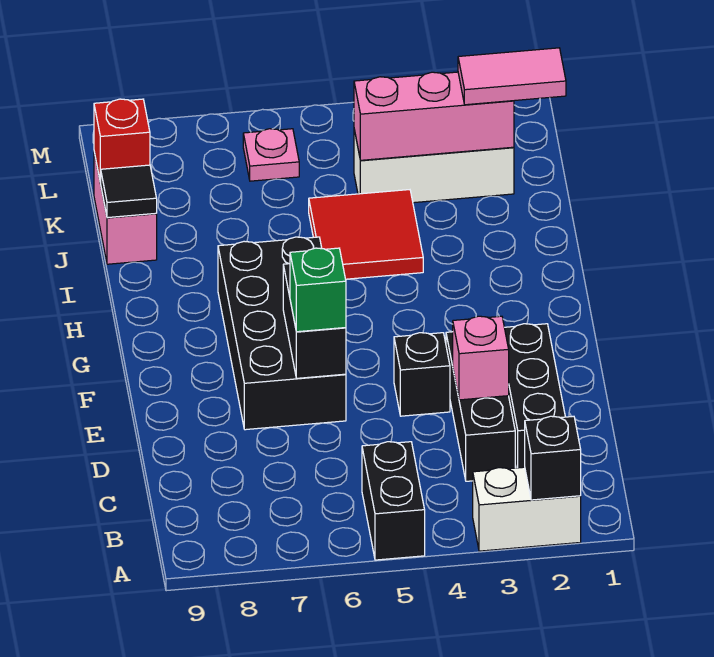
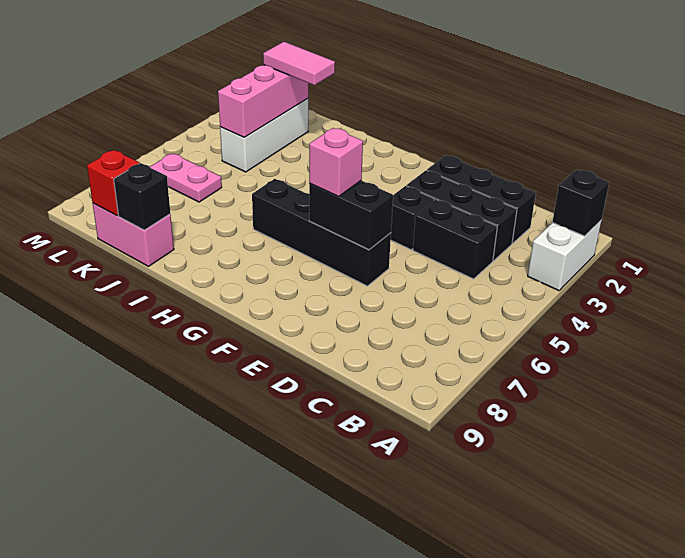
black 1x2 brick [362,442,425,560] -> black 1x2 brick moved to [413,199,497,279]
pink 1x1 brick [453,316,509,400] -> pink 1x1 brick moved to [309,128,363,197]
black 2x4 brick [218,237,346,430] -> black 1x4 brick [252,179,391,286]
green 1x1 brick [290,248,346,332] -> none
red 2x2 tile [309,190,423,279] -> none
black 1x1 tile [100,165,157,218] -> black 1x1 brick [114,163,170,230]
pink 1x2 tile [458,48,566,105] -> pink 1x2 tile turned to [263,42,335,85]
pink 1x1 plate [243,129,299,181] -> pink 1x2 plate [150,153,222,202]

